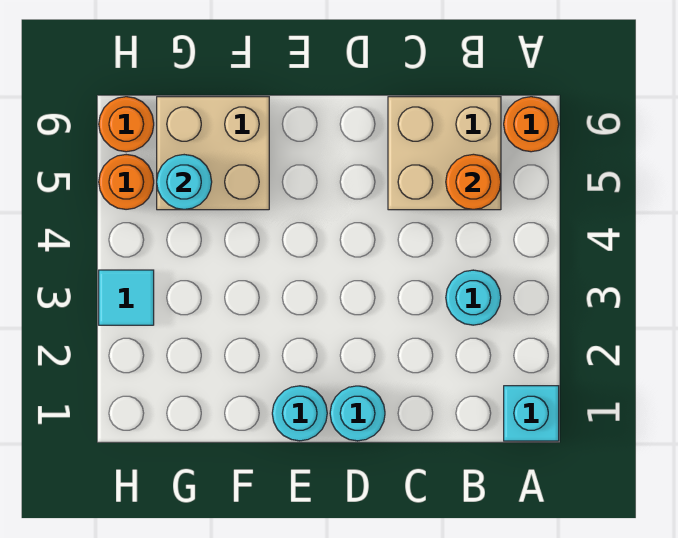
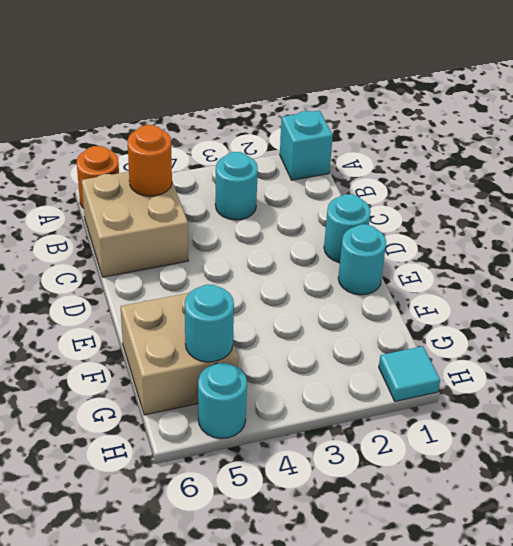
cyan 1x1 tile [99,270,154,325] -> cyan 1x1 tile moved to [379,346,440,401]
orange 1x1 round brick [99,155,154,209] -> cyan 1x1 round brick [198,363,247,438]
orange 1x1 round brick [99,97,154,152] -> none

